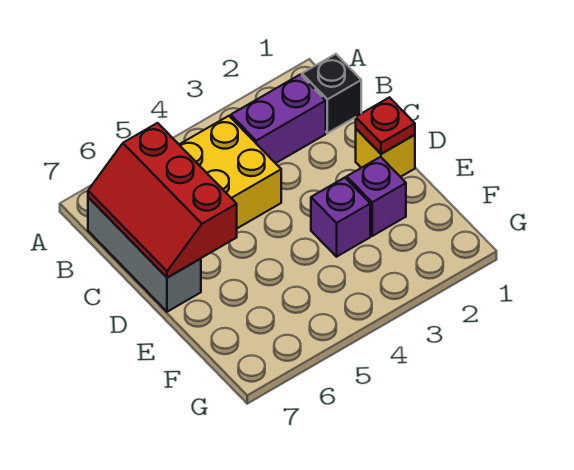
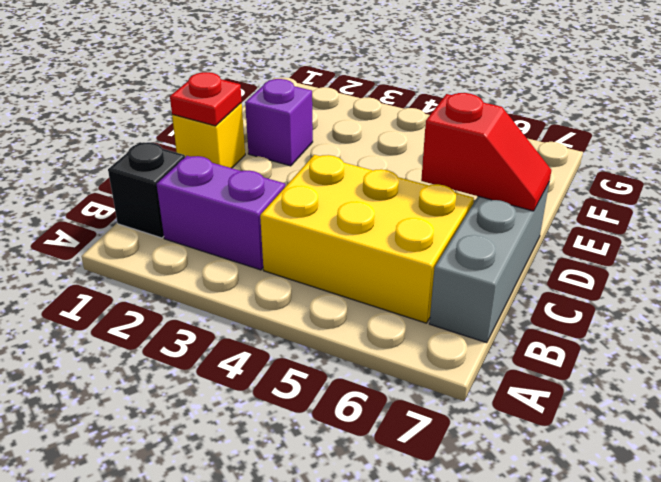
red 2x3 slope [88,123,237,278] -> red 1x2 slope [421,93,551,211]
purple 1x1 brick [311,178,370,257] -> none

